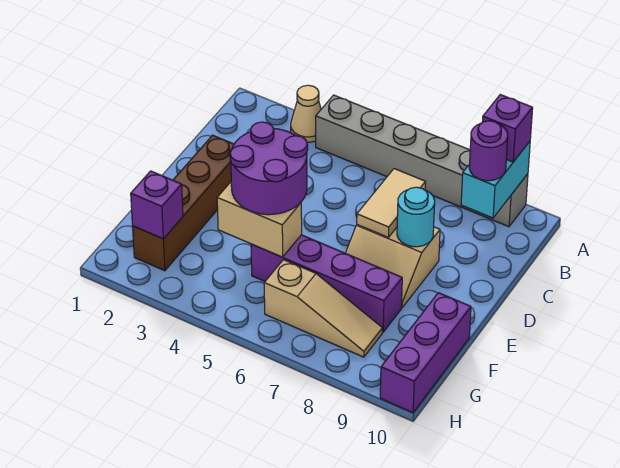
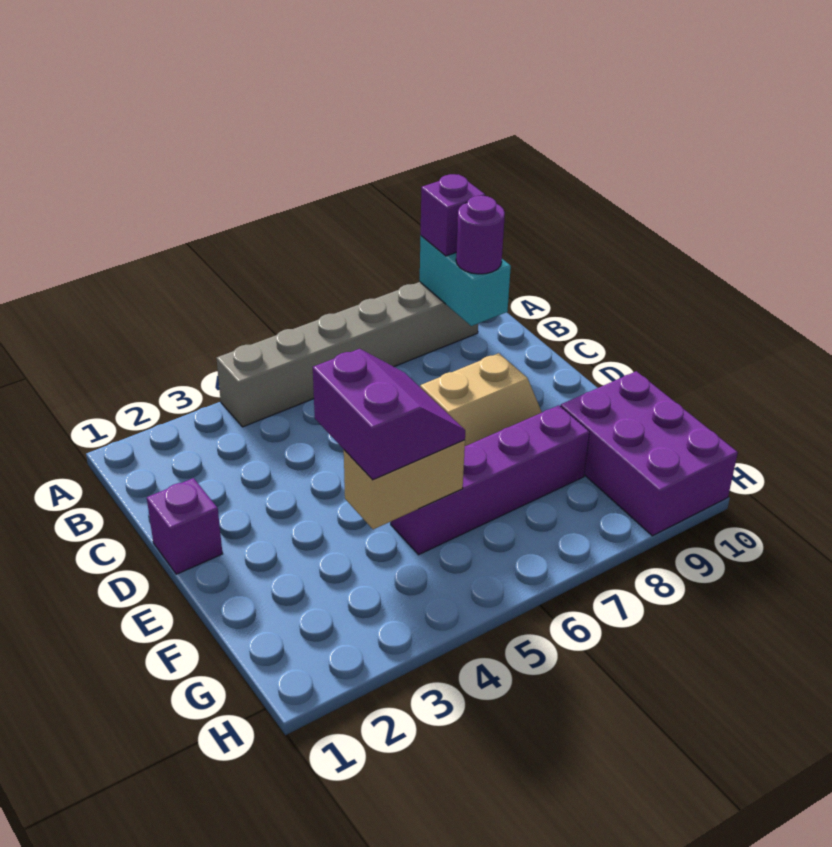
tan 1x1 cone [291,85,321,142] -> none
tan 1x2 tile [357,169,426,237] -> none
brown 1x4 brick [133,135,234,271] -> none
cyan 1x1 round brick [397,187,435,247] -> none
purple 2x2 round brick [230,122,308,215] -> purple 2x2 slope [313,349,465,480]
purple 1x3 brick [380,293,471,413] -> purple 2x3 brick [561,371,738,536]
purple 1x1 brick [131,171,183,239] -> purple 1x1 brick moved to [147,478,223,574]
tan 1x3 slope [264,260,382,357] -> none

